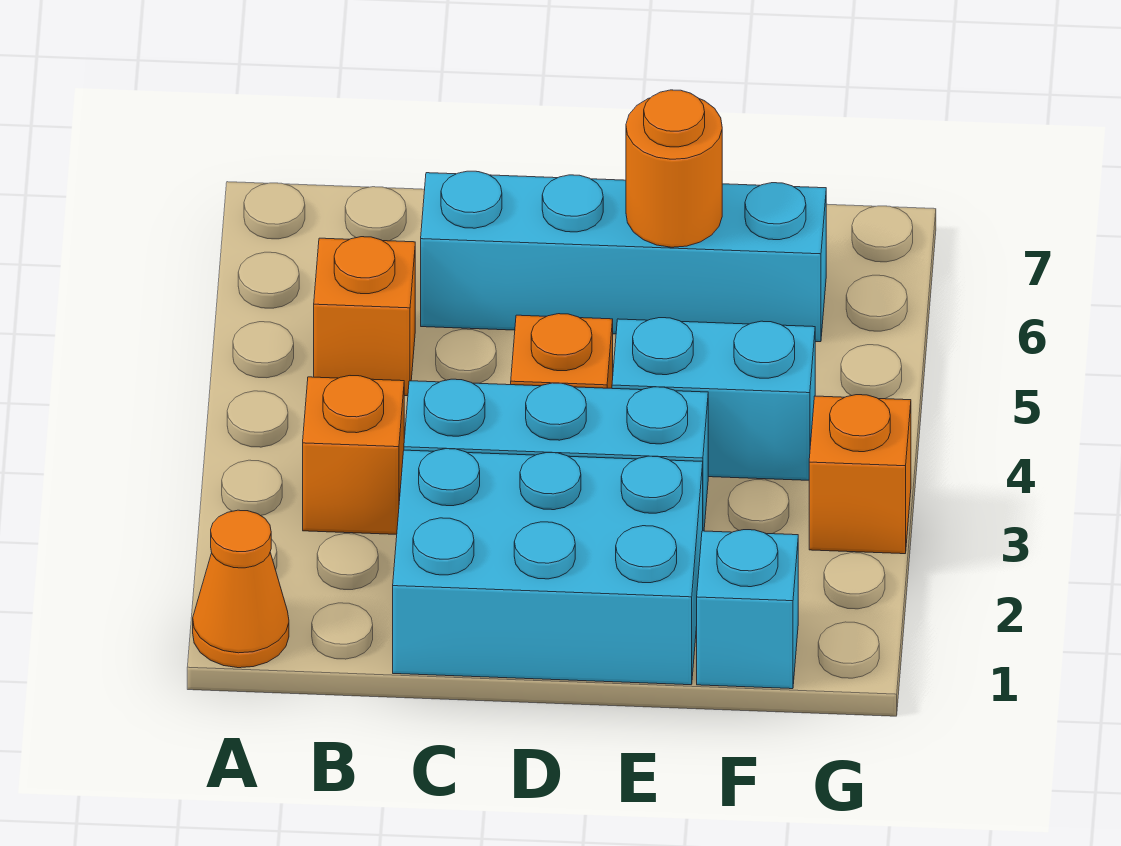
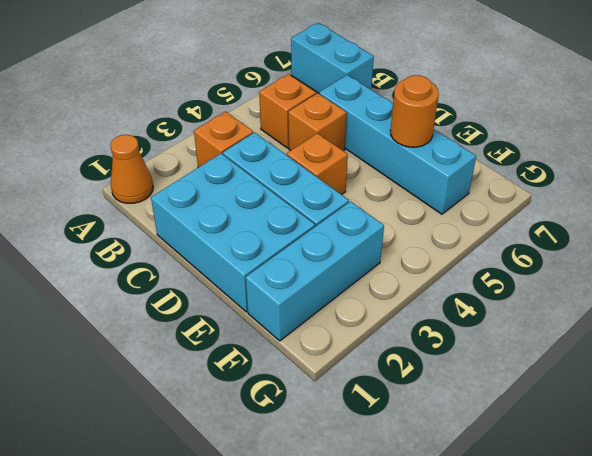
cyan 1x2 brick [612,318,815,480] -> cyan 1x2 brick moved to [291,23,374,93]
cyan 1x1 brick [697,530,798,689] -> cyan 1x3 brick [246,201,384,341]
orange 1x1 brick [809,395,911,554] -> orange 1x1 brick moved to [288,93,347,151]

